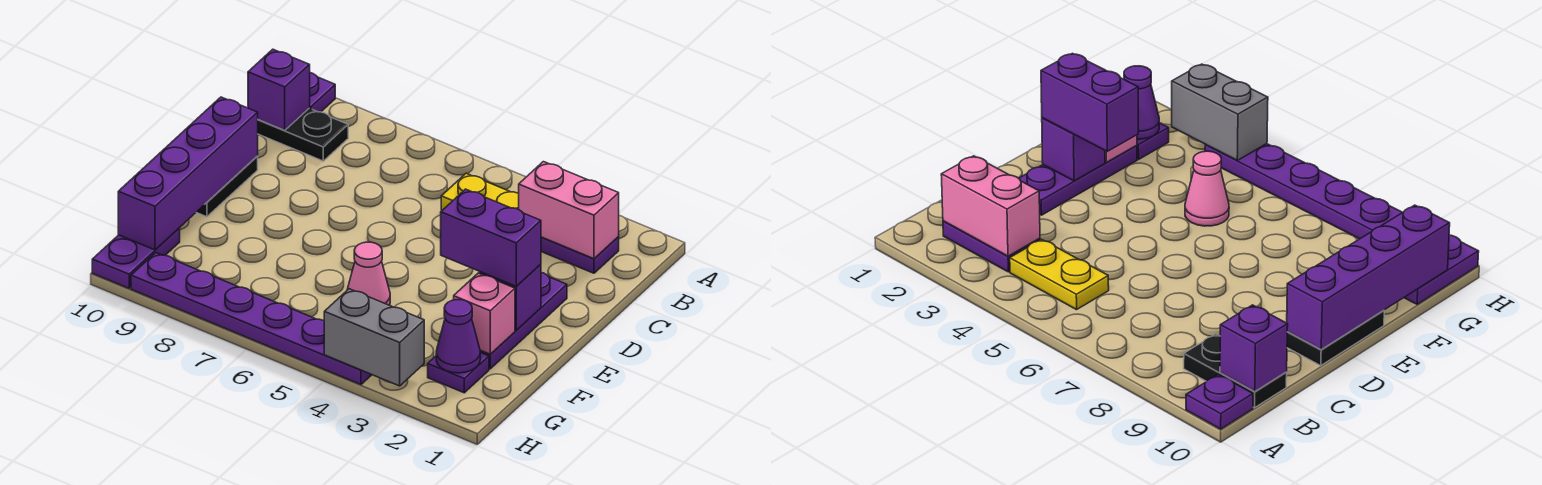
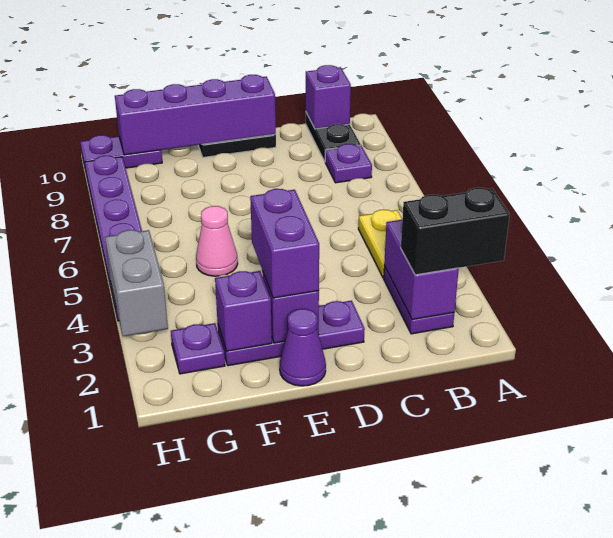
none -> black 1x2 brick [401,188,510,275]
purple 1x1 plate [310,73,335,112] -> purple 1x1 plate moved to [325,144,372,183]
pink 1x2 brick [519,162,619,259] -> purple 1x2 brick [384,220,459,320]
pink 1x1 brick [454,273,515,354] -> purple 1x1 brick [215,271,272,351]
purple 1x1 cone [436,300,480,373] -> purple 1x1 cone moved to [280,309,326,386]

